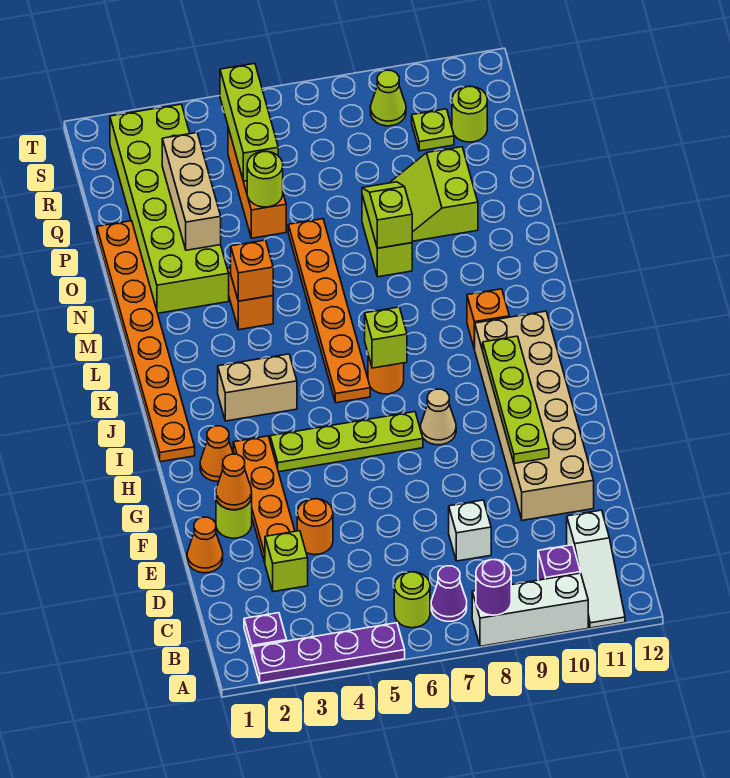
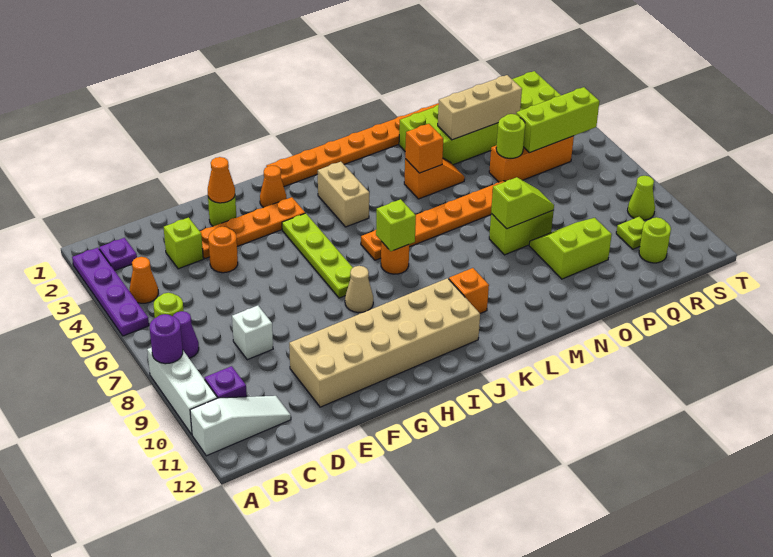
white 1x3 slope [567,510,625,628] -> white 1x3 slope turned to [190,396,291,456]
orange 1x1 cone [187,517,223,573] -> orange 1x1 cone moved to [130,257,158,303]
lime 1x4 plate [483,336,549,463] -> none

